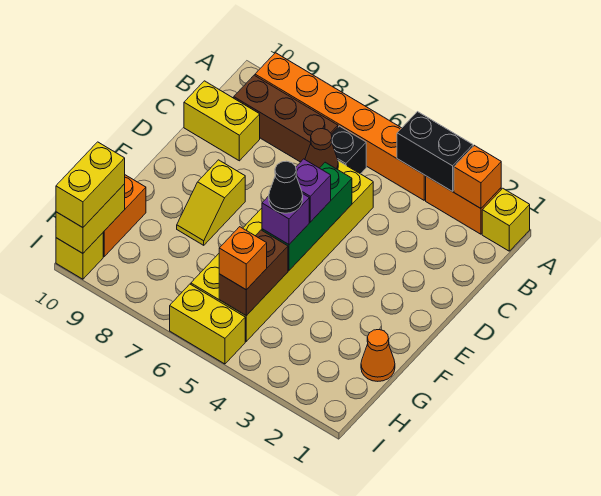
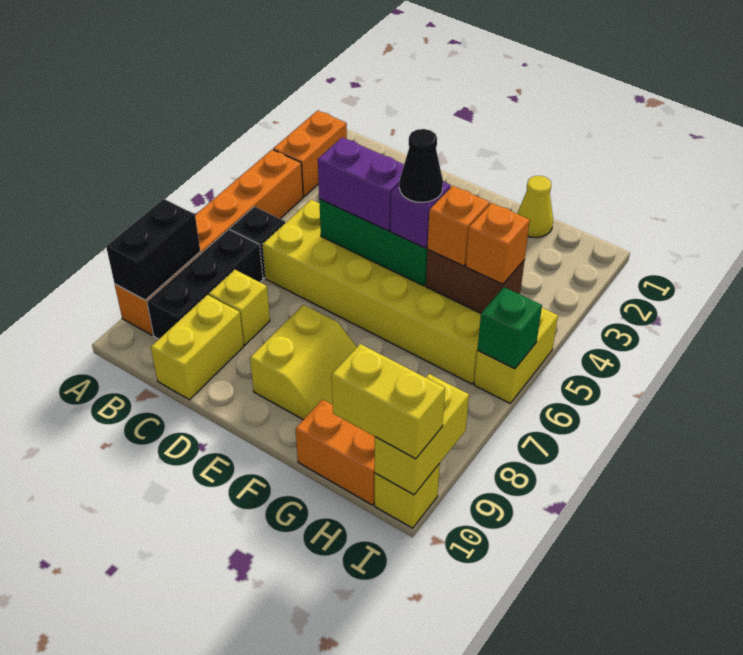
yellow 1x1 brick [482,188,530,251] -> yellow 1x1 brick moved to [209,270,270,345]
orange 1x1 brick [454,145,501,208] -> orange 1x1 brick moved to [427,186,490,266]
black 1x2 brick [397,112,473,191] -> black 1x2 brick moved to [106,199,200,300]
brown 1x3 brick [234,75,338,162] -> black 1x3 brick [147,229,263,339]
brown 1x1 cone [305,129,338,170] -> none
purple 1x1 brick [296,159,331,222] -> purple 1x2 brick [318,137,404,231]
yellow 1x2 slope [177,160,245,245] -> yellow 2x2 slope [250,305,357,420]
orange 1x1 cone [361,329,395,381] -> yellow 1x1 cone [517,176,553,238]
yellow 1x2 brick [56,184,125,253] -> yellow 1x2 brick turned to [375,374,469,495]
none -> green 1x1 brick [478,287,542,369]

